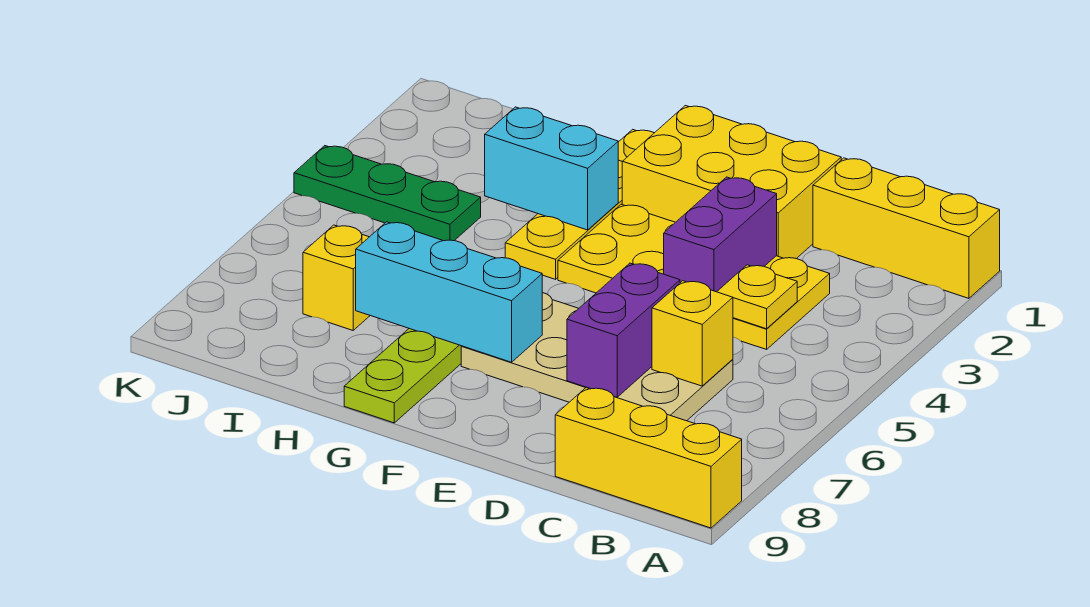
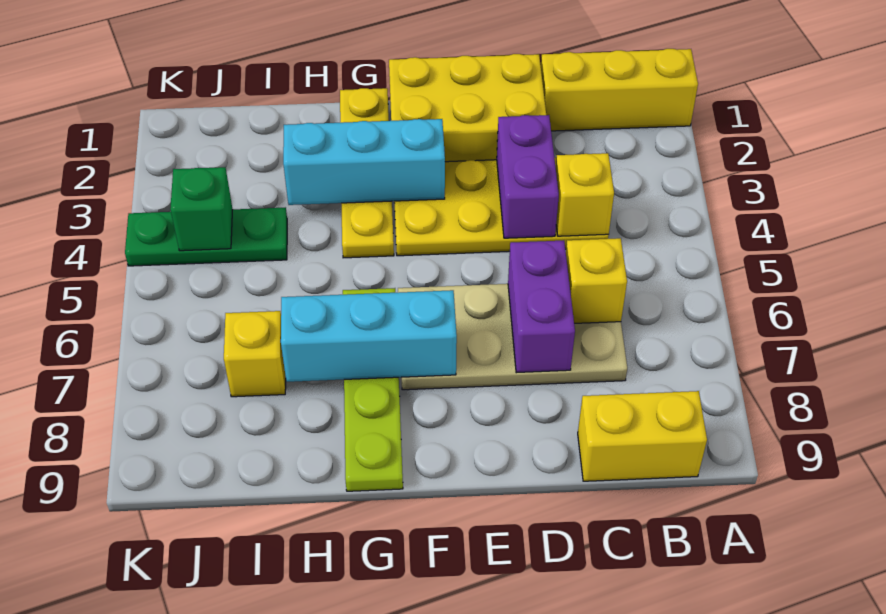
yellow 1x3 brick [555,388,742,528] -> yellow 1x2 brick [578,391,707,481]
yellow 1x1 plate [717,265,797,329] -> yellow 1x1 brick [556,153,614,236]
cyan 1x2 brick [485,107,618,230] -> cyan 1x3 brick [283,119,445,205]
none -> green 1x1 brick [170,167,233,251]

